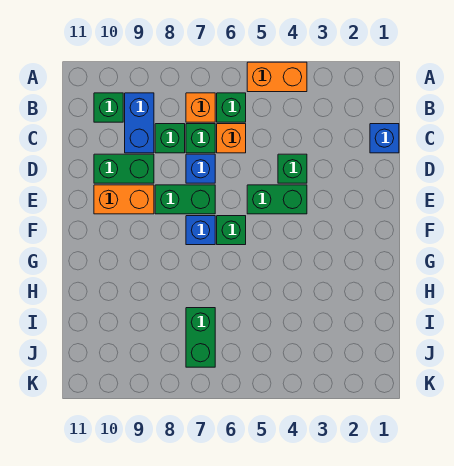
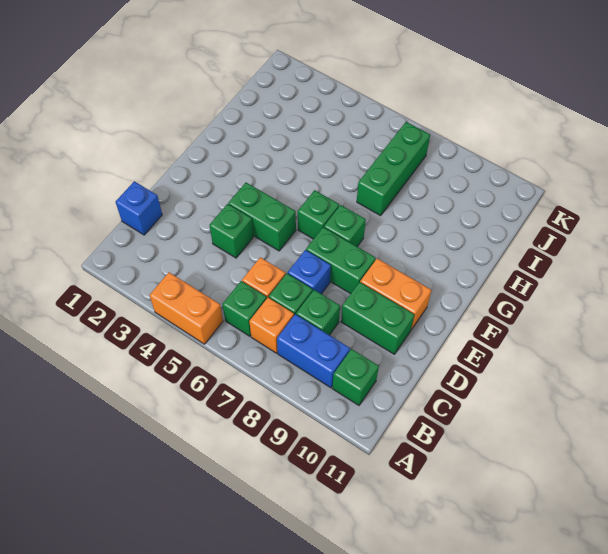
blue 1x2 brick [125,93,154,153] -> blue 1x2 brick turned to [277,314,350,388]
blue 1x1 brick [186,216,215,245] -> green 1x1 brick [324,205,366,246]
green 1x2 brick [186,308,215,367] -> green 1x3 brick [357,122,430,216]

